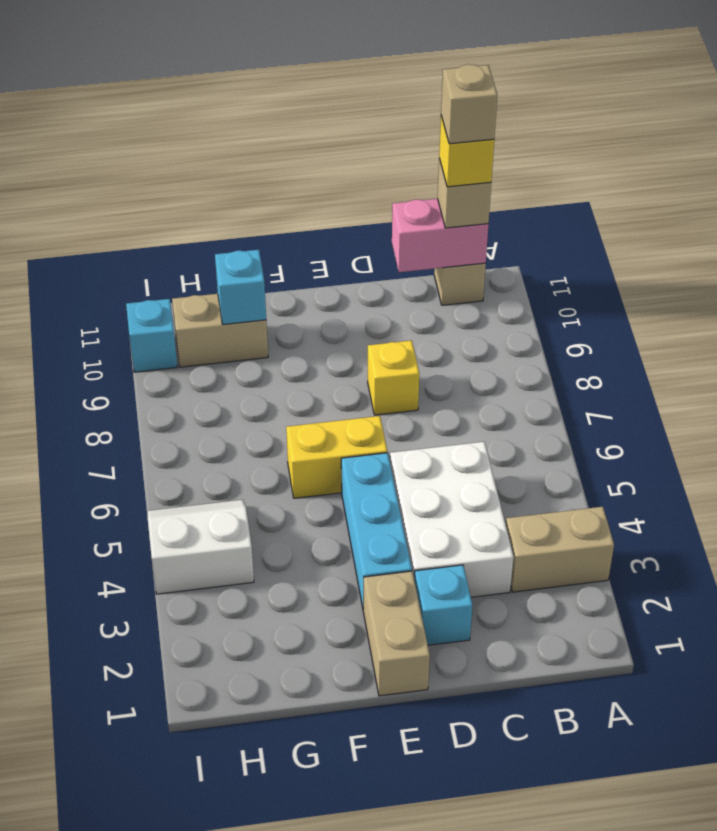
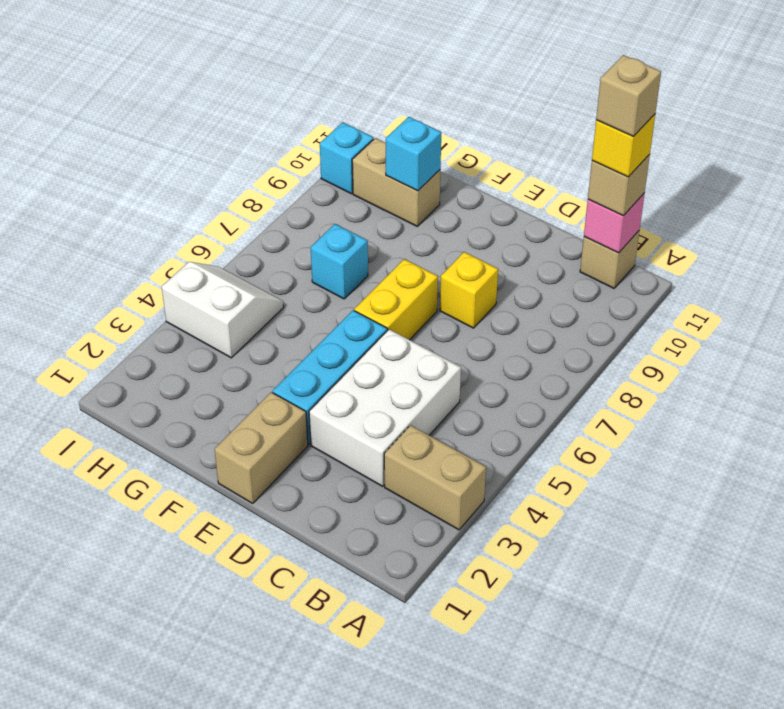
pink 1x2 brick [392,199,488,272] -> pink 1x1 brick [584,193,645,253]
cyan 1x1 brick [414,565,472,645] -> cyan 1x1 brick moved to [311,224,368,299]
yellow 1x2 brick [286,416,387,498] -> yellow 1x2 brick turned to [354,259,438,340]

